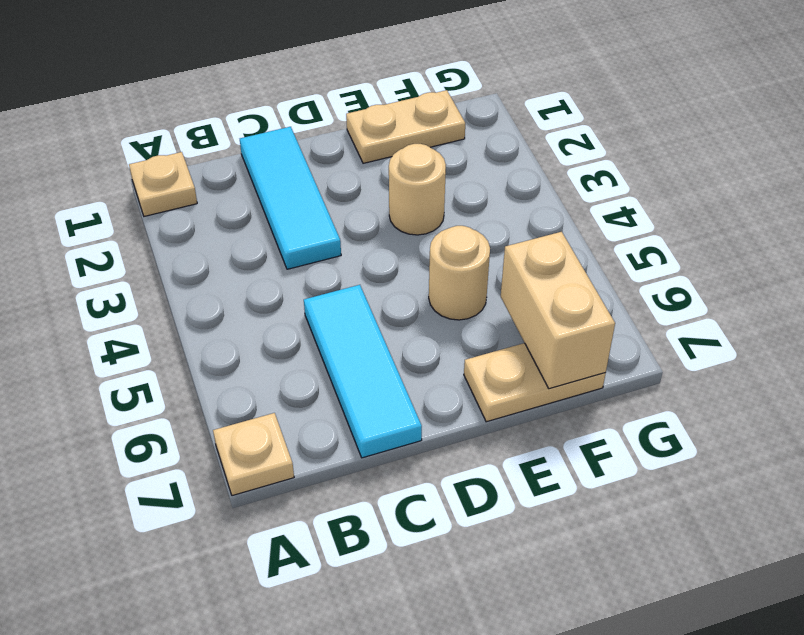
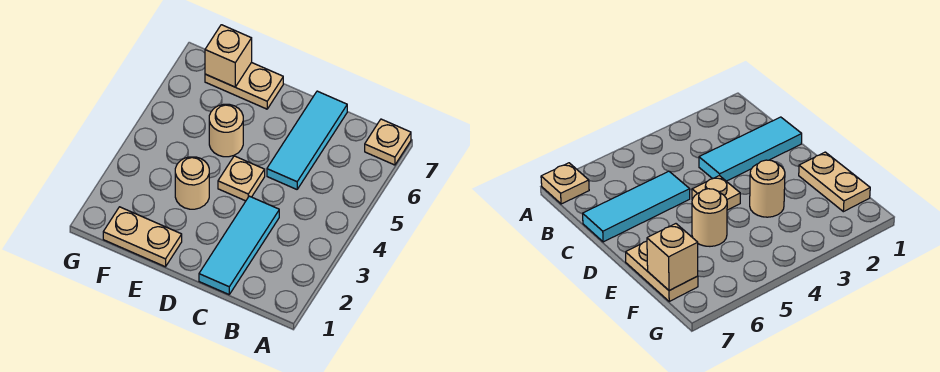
tan 1x1 plate [129,152,197,216] -> tan 1x1 plate moved to [218,156,265,201]
tan 1x2 brick [501,232,615,389] -> tan 1x1 brick [205,25,252,87]

